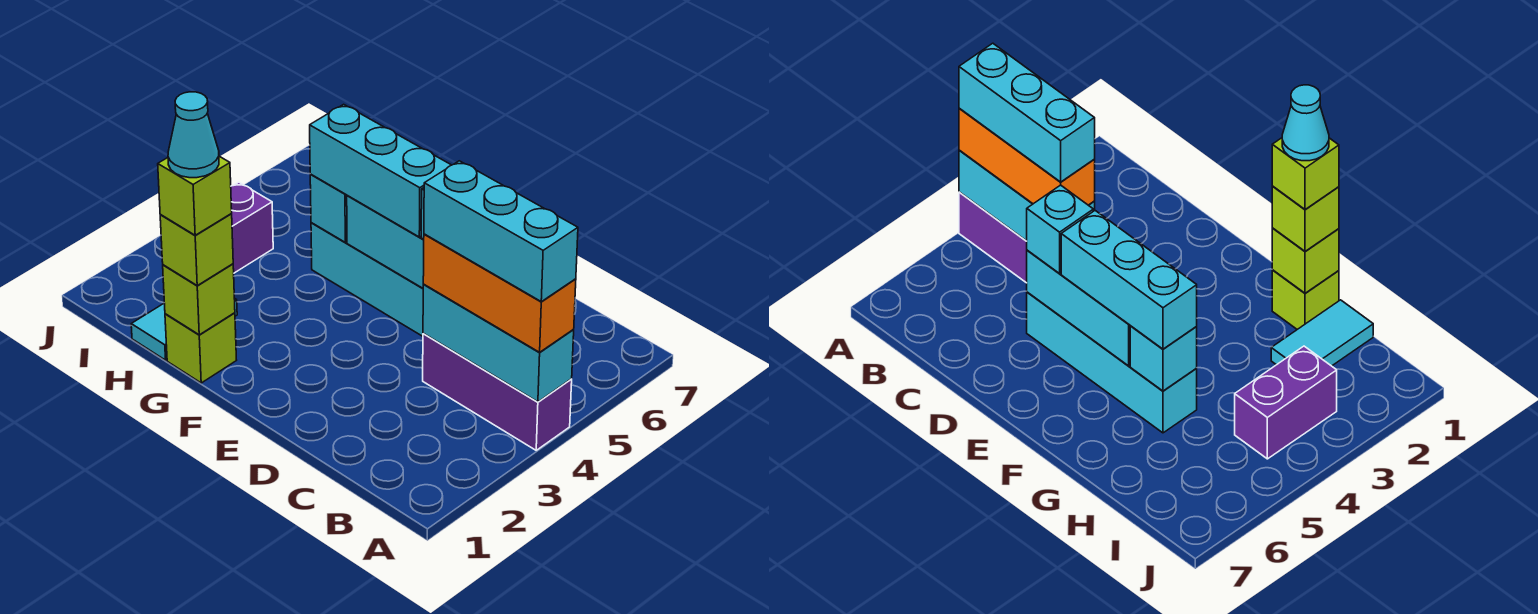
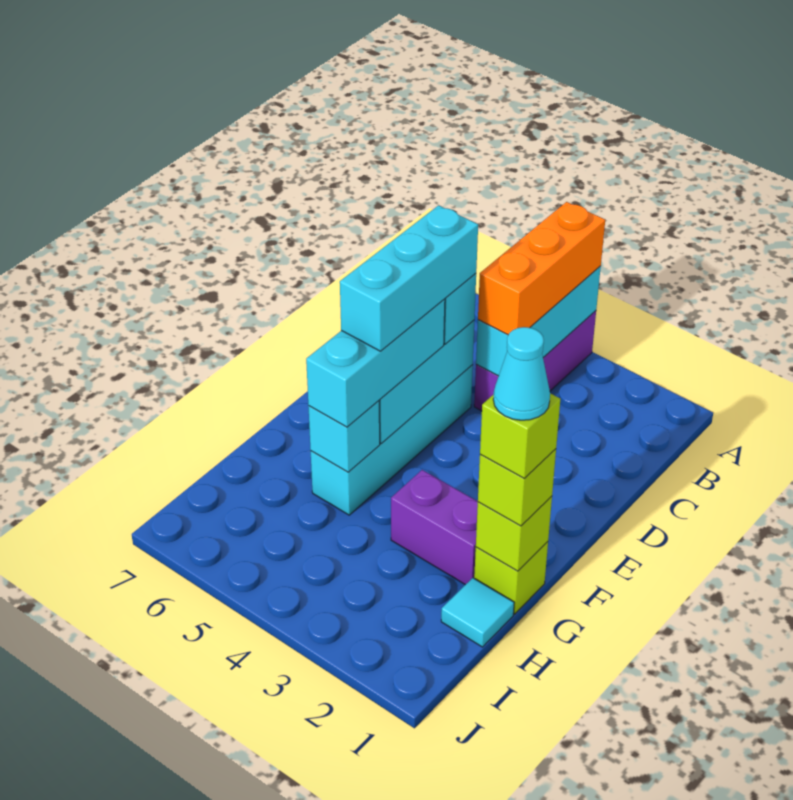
cyan 1x3 brick [424,161,578,302] -> cyan 1x3 brick moved to [340,205,478,351]
cyan 1x2 tile [131,298,237,360] -> cyan 1x1 tile [441,578,514,647]
purple 1x2 brick [231,182,273,273] -> purple 1x2 brick moved to [391,470,478,585]

